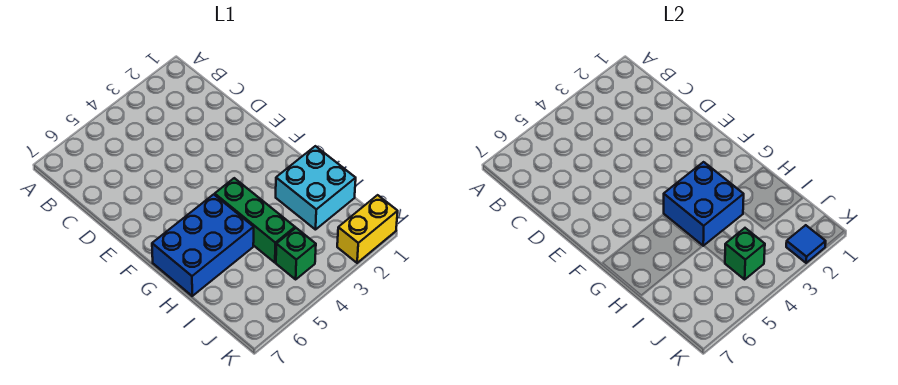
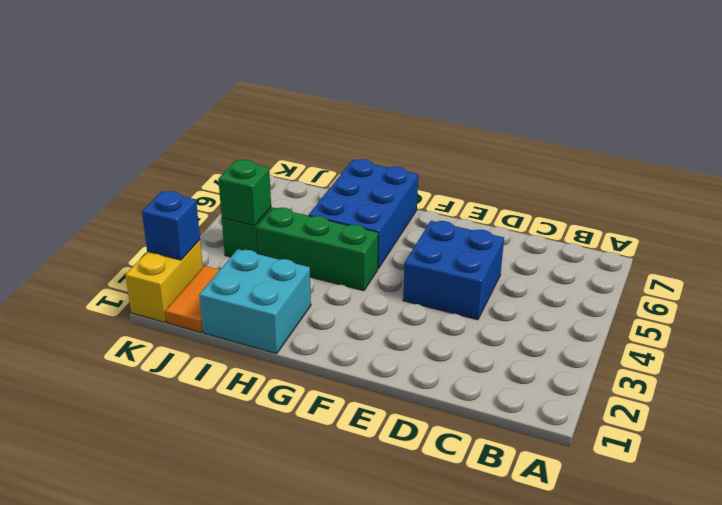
blue 2x2 brick [664,162,744,246] -> blue 2x2 brick moved to [403,221,504,320]
none -> orange 1x2 tile [165,266,219,332]
blue 1x1 tile [786,225,826,263] -> blue 1x1 brick [142,191,200,260]

